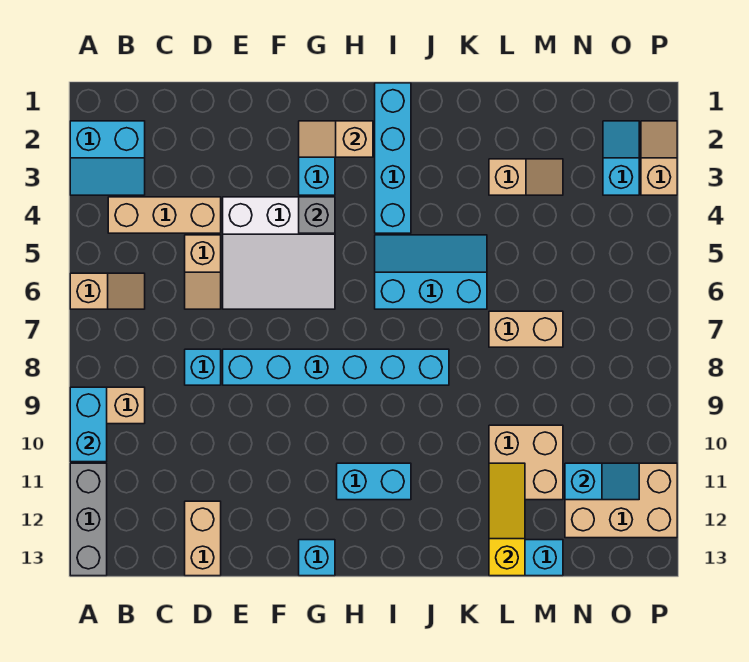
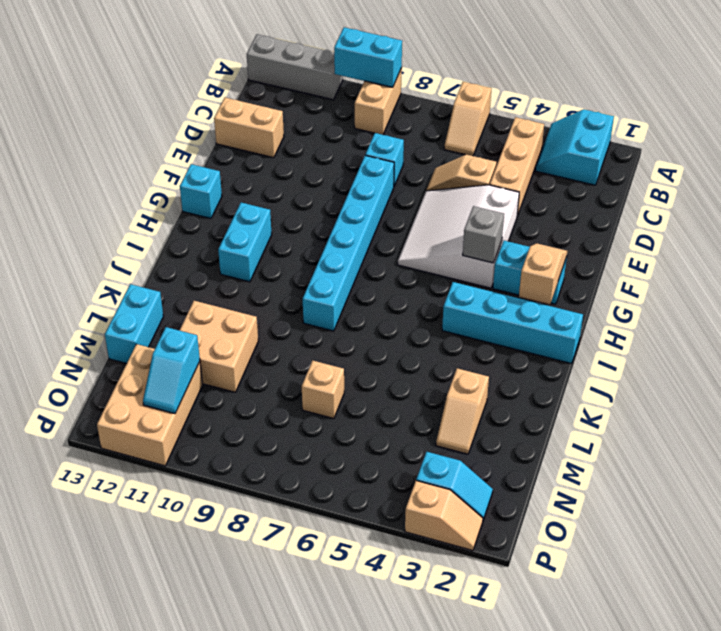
cyan 2x3 slope [375,235,487,309] -> none
tan 1x2 brick [489,311,563,347] -> tan 1x1 brick [302,361,344,419]
yellow 1x3 slope [489,463,525,576] -> none

